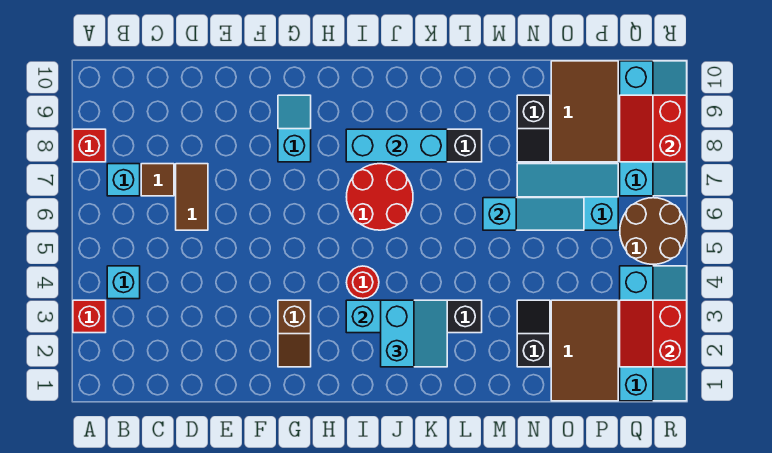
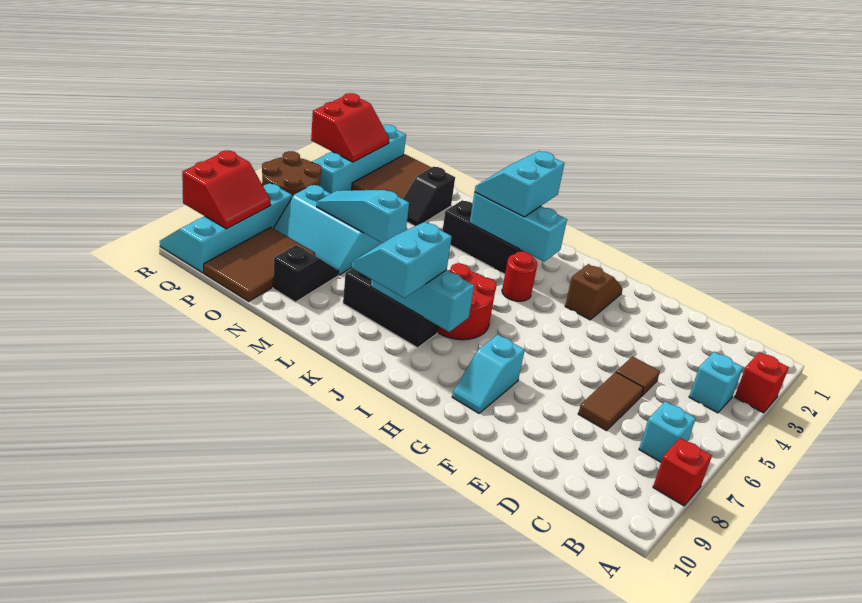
brown 1x1 tile [141,164,174,196] -> brown 1x1 tile moved to [616,356,660,396]
none -> cyan 2x2 slope [352,222,452,298]

